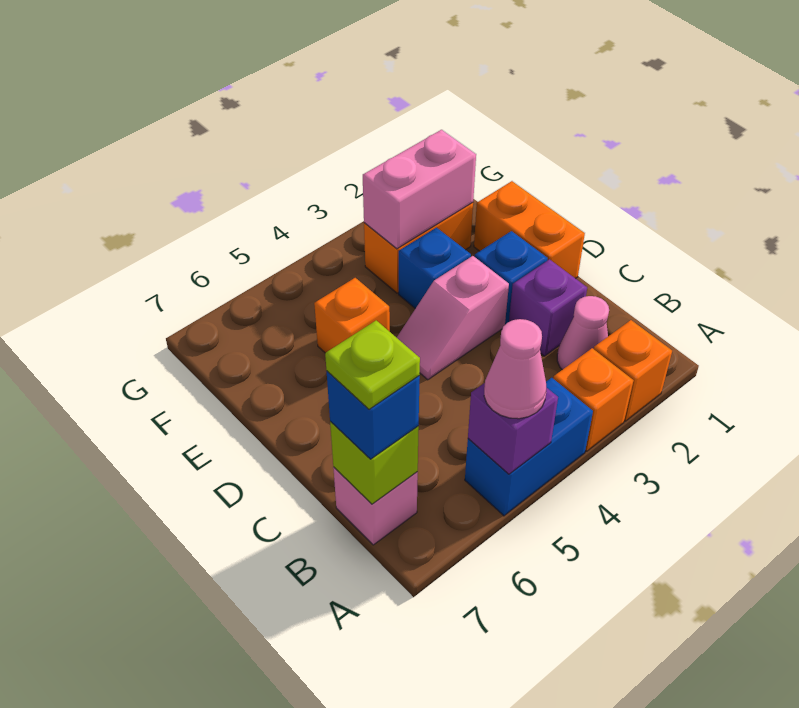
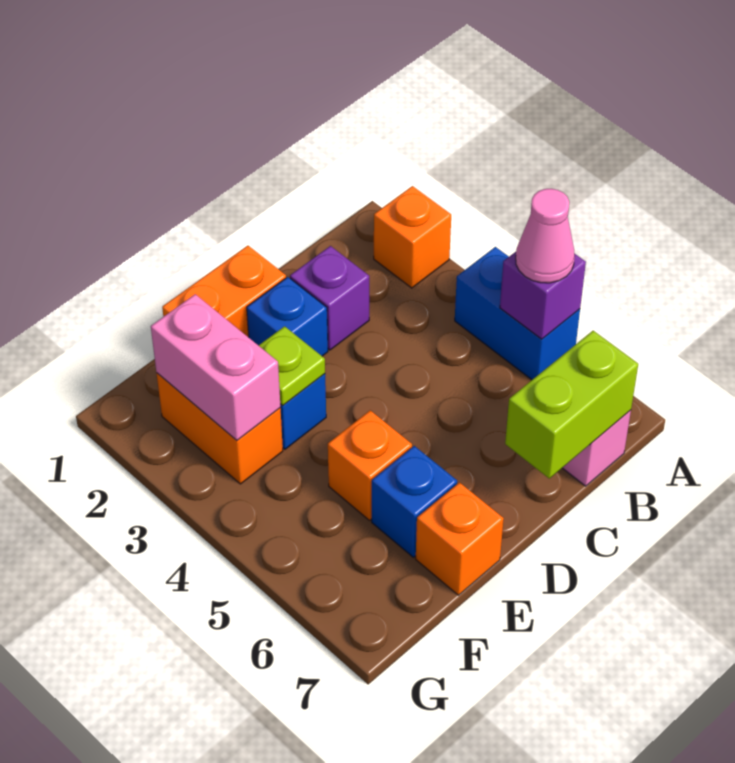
orange 1x1 brick [553,348,633,451] -> orange 1x1 brick moved to [416,483,504,595]
pink 1x1 cone [557,296,609,370] -> none
lime 1x1 brick [330,422,419,504] -> lime 1x2 brick [505,331,638,478]
blue 1x1 brick [327,371,420,459] -> blue 1x1 brick moved to [372,446,457,557]
lime 1x1 plate [325,320,420,409] -> lime 1x1 plate moved to [259,326,325,406]
pink 1x2 slope [397,256,509,380] -> none

